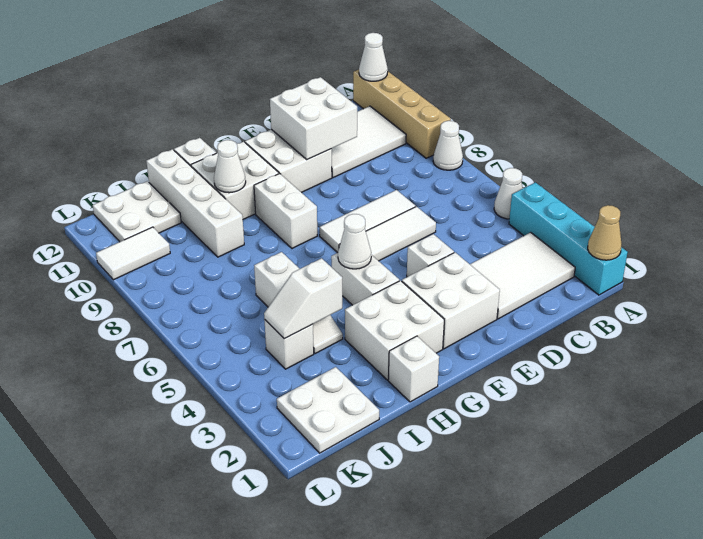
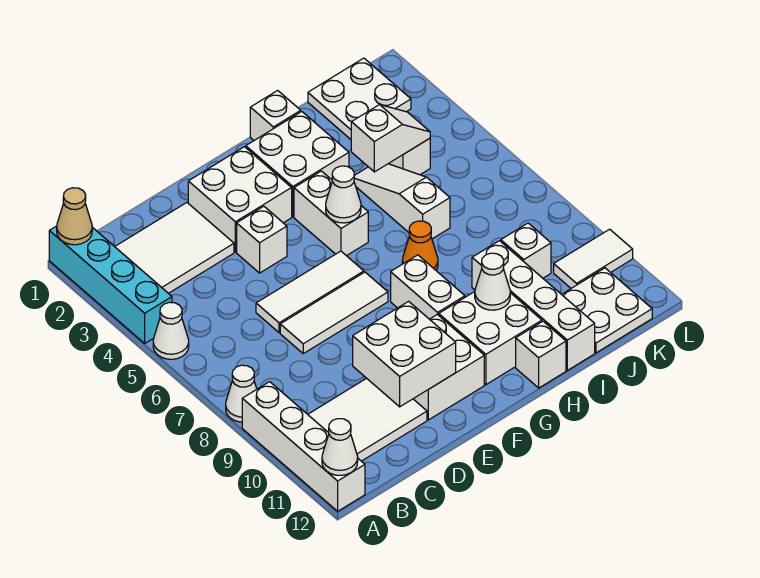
tan 1x4 brick [353,70,451,158] -> white 1x4 brick [242,382,365,511]
none -> orange 1x1 cone [402,221,438,270]
none -> white 1x1 brick [501,223,551,278]

